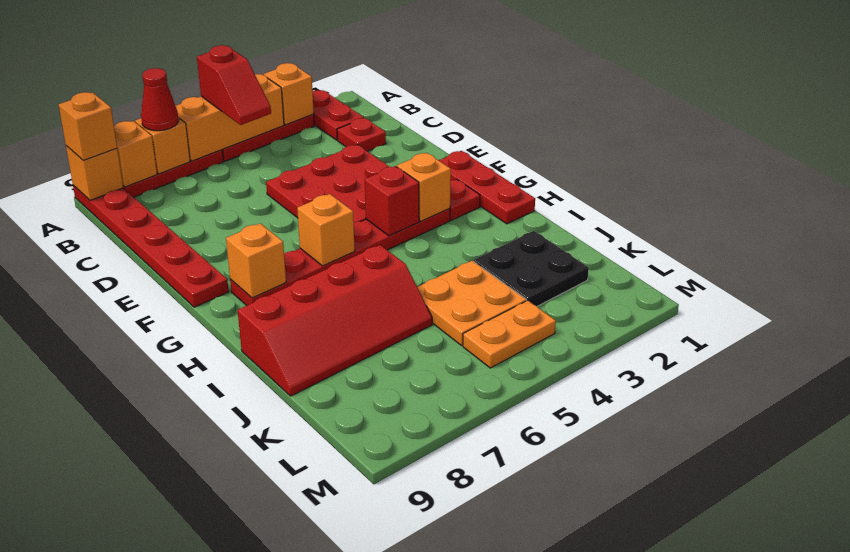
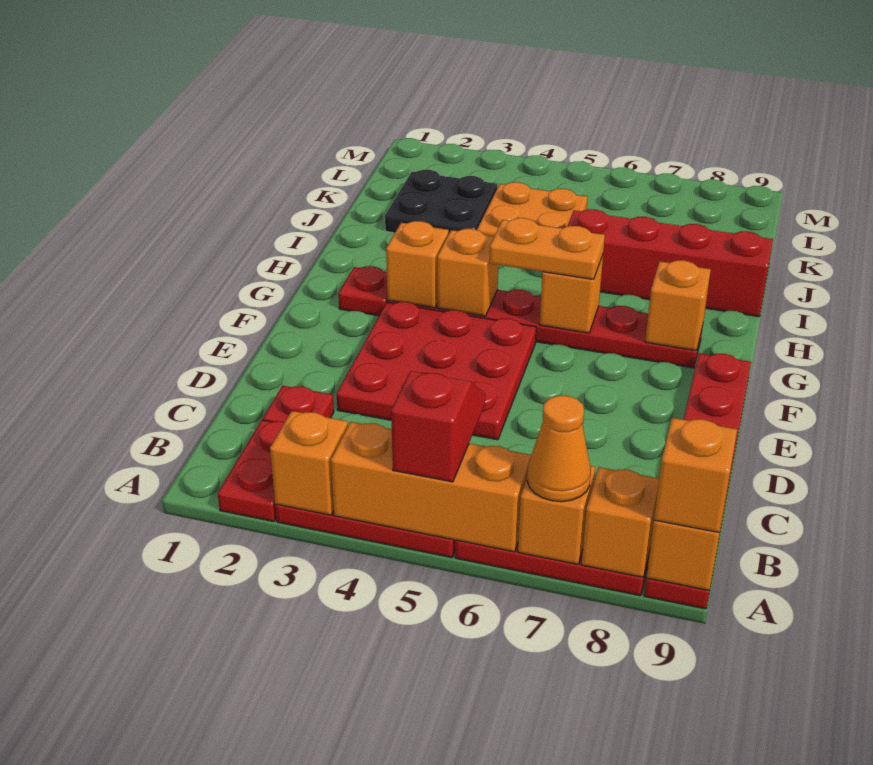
red 1x1 cone [141,68,179,131] -> orange 1x1 cone [527,396,591,502]
red 1x3 plate [439,151,535,224] -> none
red 1x1 brick [365,166,419,236] -> orange 1x1 brick [437,229,498,316]
orange 1x2 plate [463,300,556,368] -> orange 1x2 plate moved to [490,218,605,280]

